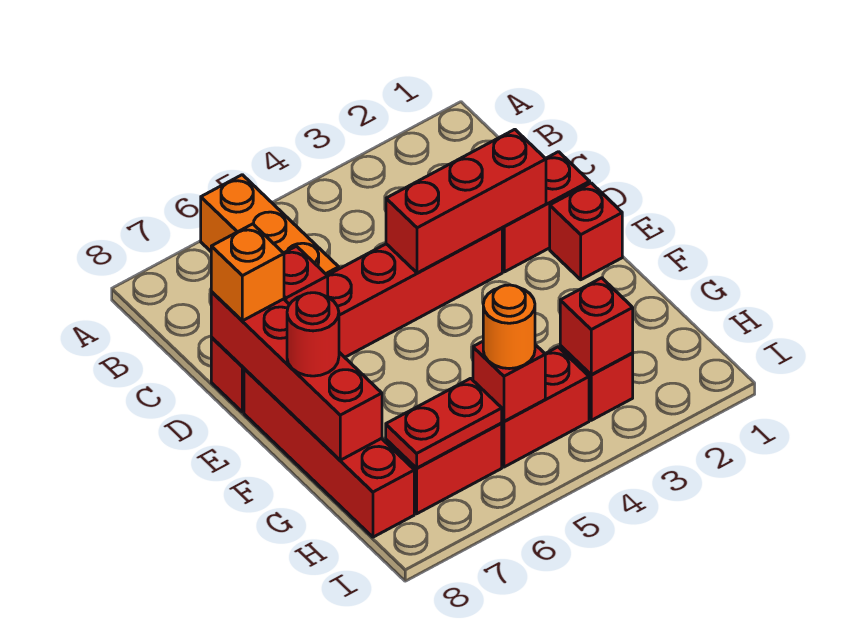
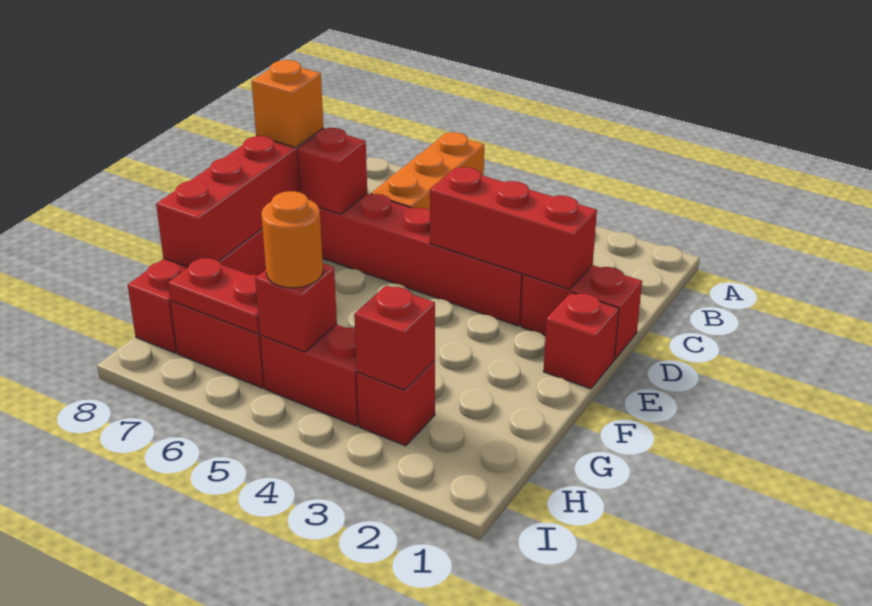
red 1x1 round brick [287,293,339,376] -> none

